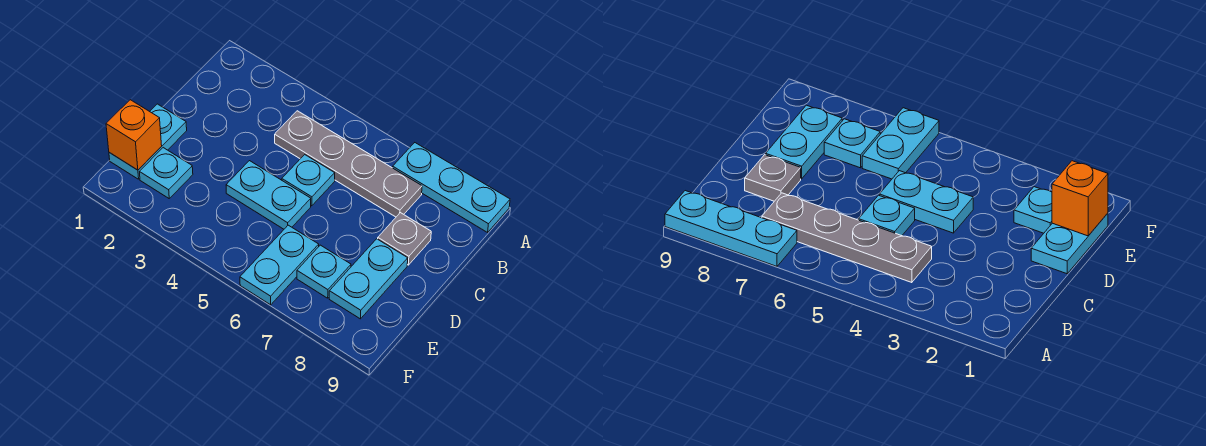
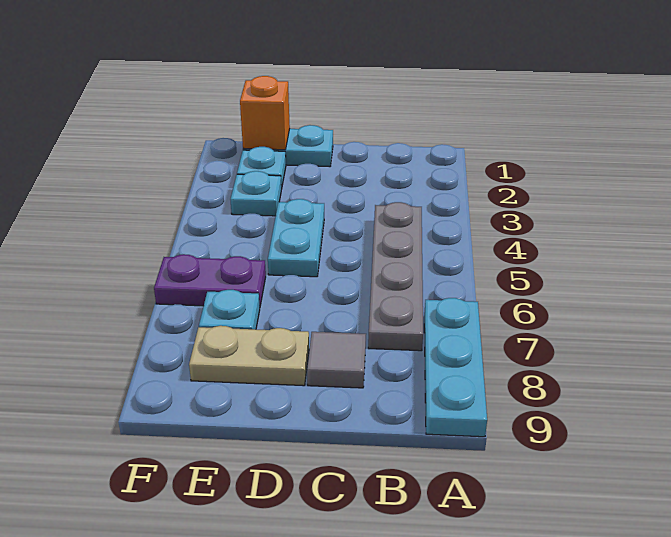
cyan 1x1 plate [282,155,335,206] -> cyan 1x1 plate moved to [230,171,281,216]
grey 1x1 plate [378,213,431,265] -> grey 1x1 tile [307,332,366,388]
cyan 1x2 plate [329,239,408,319] -> tan 1x2 plate [189,326,309,386]
cyan 1x2 plate [240,225,319,305] -> purple 1x2 plate [154,254,266,306]

